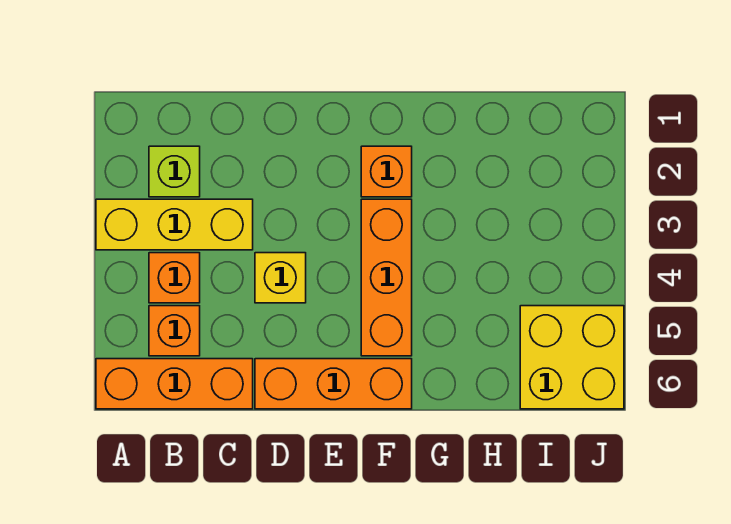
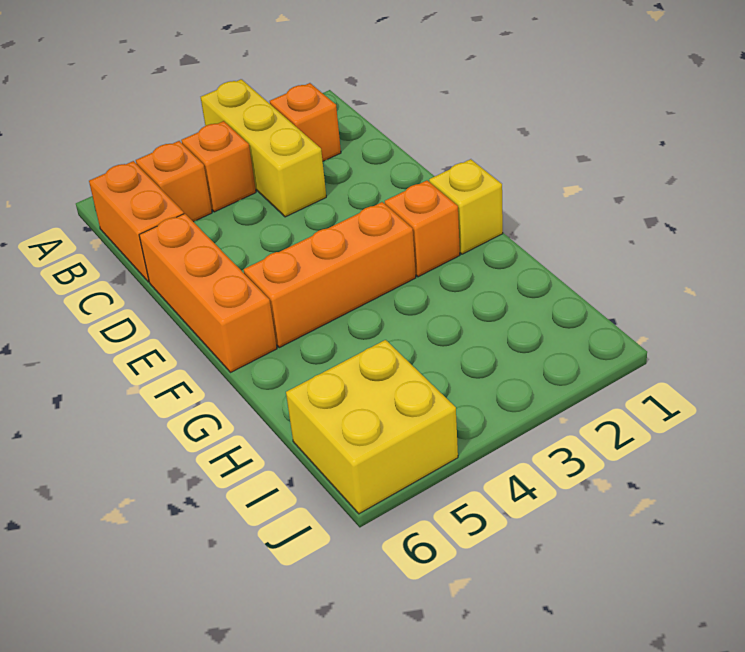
orange 1x3 brick [96,359,253,409] -> orange 1x2 brick [89,161,184,282]
lime 1x1 brick [149,146,200,197] -> orange 1x1 brick [270,83,341,161]
yellow 1x1 brick [255,253,306,303] -> yellow 1x1 brick moved to [429,159,503,254]

